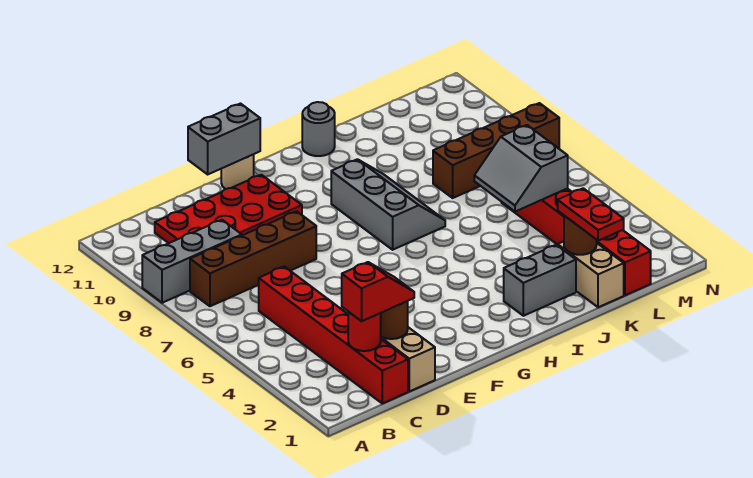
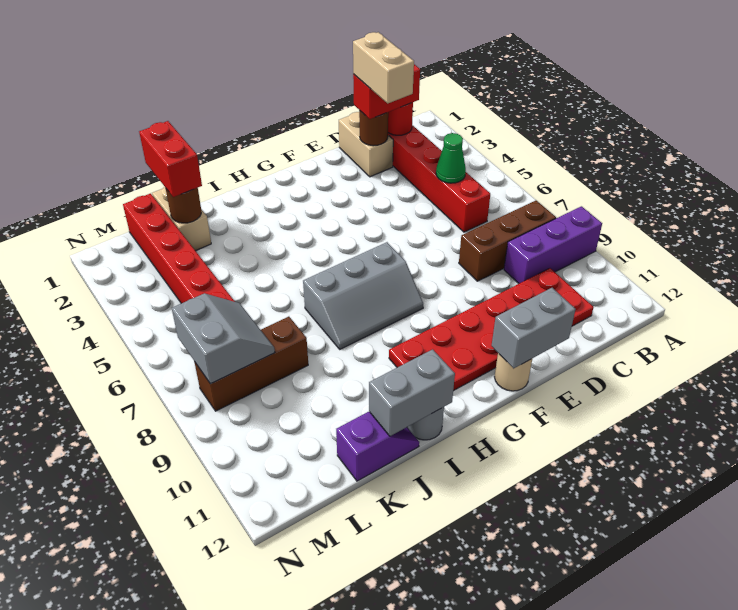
grey 1x3 brick [142,220,242,303] -> purple 1x3 brick [504,206,602,283]
brown 1x4 brick [190,211,316,306] -> brown 1x3 brick [459,200,556,281]
red 1x2 slope [342,262,414,321] -> red 1x2 brick [353,64,420,119]
none -> green 1x1 cone [436,133,466,183]
red 2x4 plate [155,175,302,243] -> red 2x6 plate [389,268,594,391]
none -> tan 1x2 brick [353,32,414,103]
grey 2x3 slope [331,159,445,250] -> grey 2x3 slope turned to [303,242,423,349]
grey 1x2 brick [504,245,576,316] -> grey 1x2 brick moved to [369,349,455,436]
none -> purple 1x2 slope [336,412,419,481]
red 1x2 plate [558,188,624,241] -> red 1x2 brick [139,121,202,197]
grey 2x2 slope [474,125,568,212] -> grey 2x2 slope moved to [172,293,275,384]
brown 1x4 brick [433,103,559,198] -> brown 1x3 brick [195,317,308,411]

